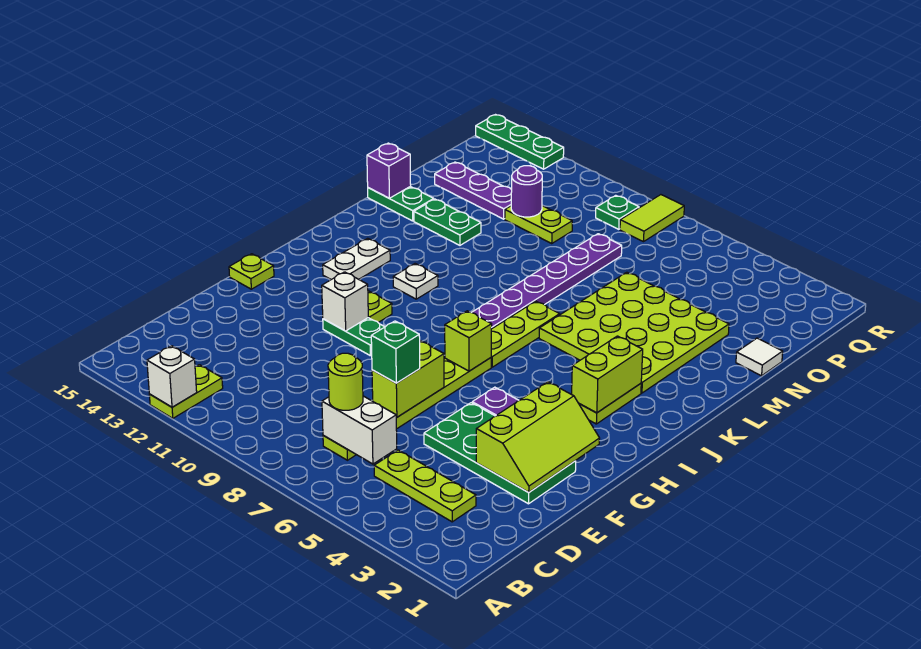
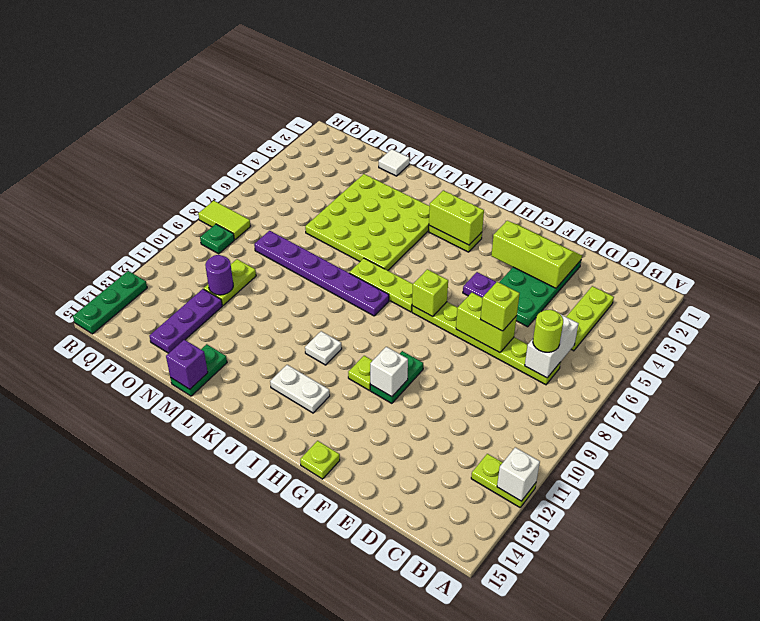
green 1x1 brick [371,321,420,383] -> lime 1x1 brick [481,282,520,331]
green 1x2 plate [414,199,481,245] -> none

